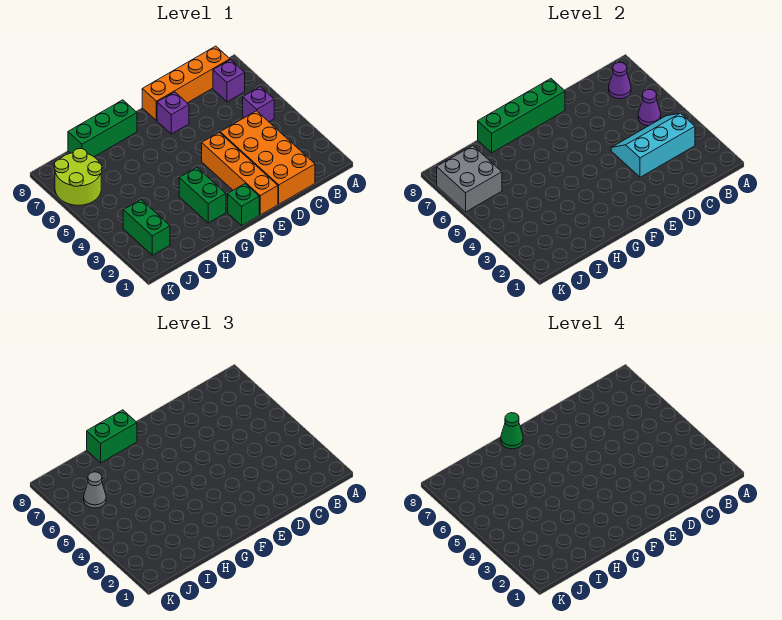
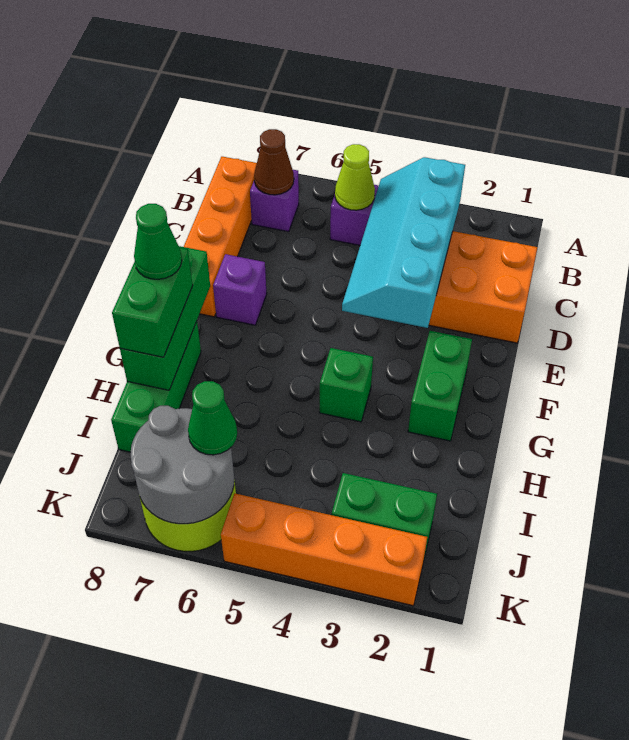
cyan 2x3 slope [611,113,695,177] -> cyan 2x4 slope [342,157,465,328]
purple 1x1 cone [638,89,661,126] -> lime 1x1 cone [335,144,375,210]
purple 1x1 cone [609,63,631,99] -> brown 1x1 cone [254,129,294,195]
orange 1x4 brick [202,132,278,215] -> orange 1x4 brick moved to [221,494,427,606]
green 1x4 brick [478,79,565,153] -> green 1x3 brick [120,246,210,390]
green 1x1 brick [228,184,259,226] -> green 1x1 brick moved to [320,348,373,422]
green 1x2 brick [179,167,226,223] -> green 1x2 brick turned to [408,331,472,441]
grey 2x2 brick [437,146,502,212] -> grey 2x2 round brick [131,406,234,524]
grey 1x1 cone [84,472,106,508] -> green 1x1 cone [188,381,237,455]

